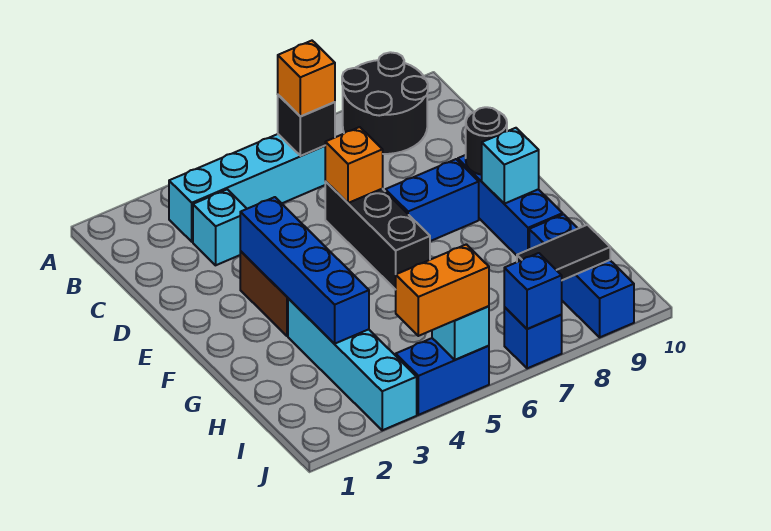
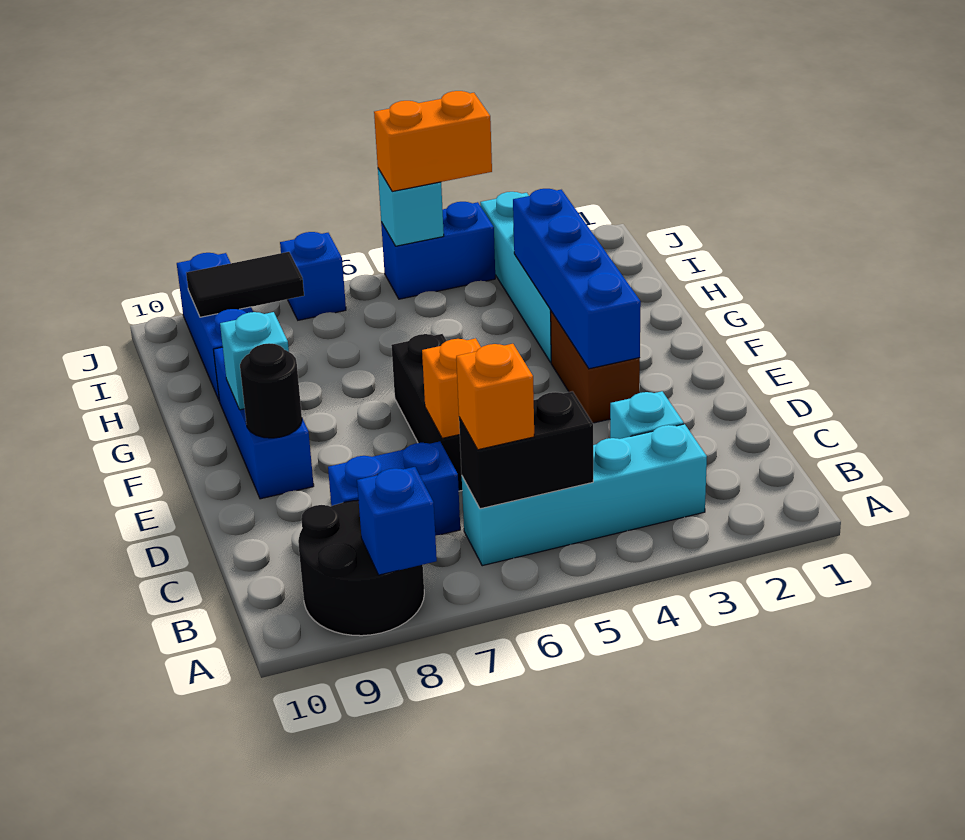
black 1x1 brick [278,95,335,156] -> black 1x2 brick [459,391,593,509]
blue 1x2 brick [385,159,479,241] -> blue 1x2 brick moved to [328,441,460,536]
blue 1x1 brick [504,253,562,329] -> blue 1x1 brick moved to [357,467,437,575]

